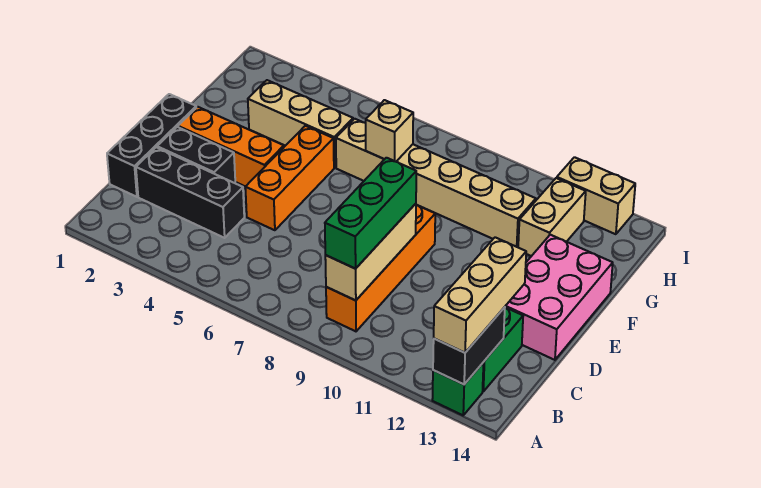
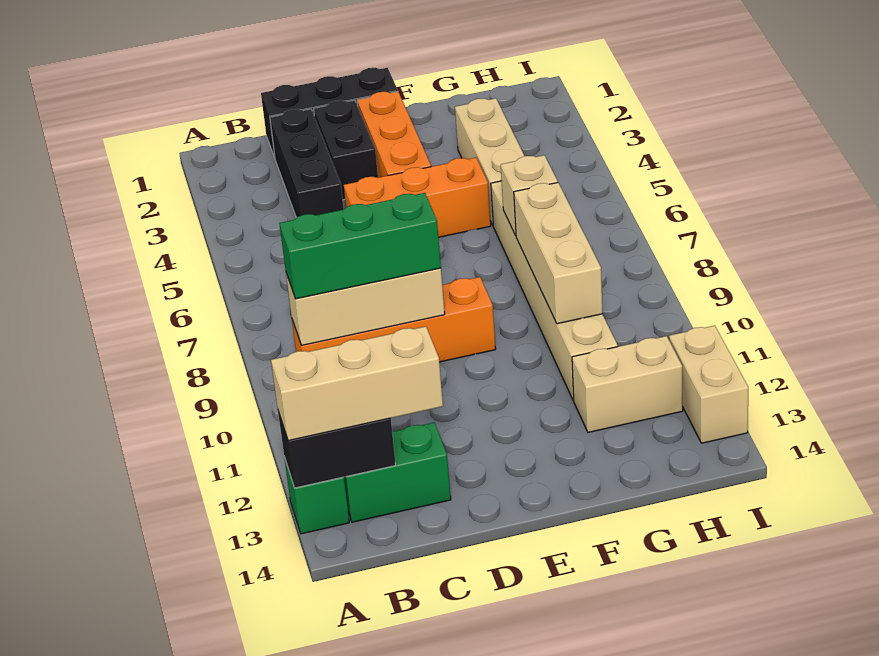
pink 2x3 brick [505,235,613,360] -> none
none -> tan 1x3 brick [514,183,602,324]

